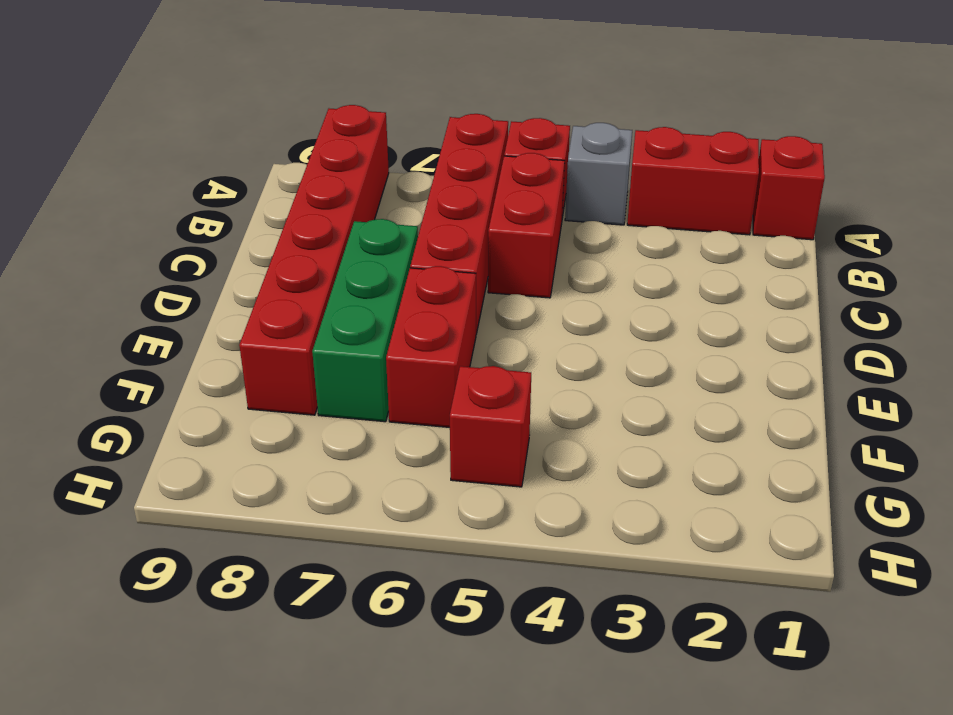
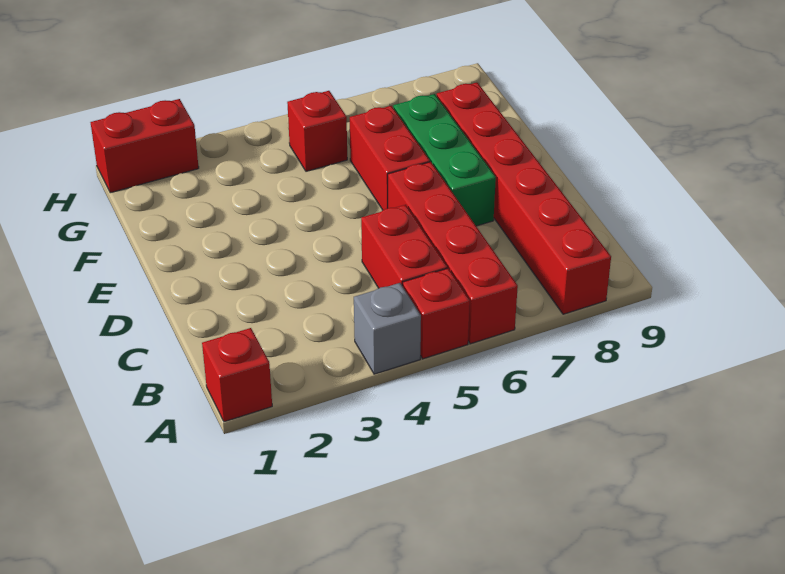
red 1x2 brick [627,127,759,235] -> red 1x2 brick moved to [90,99,199,193]

